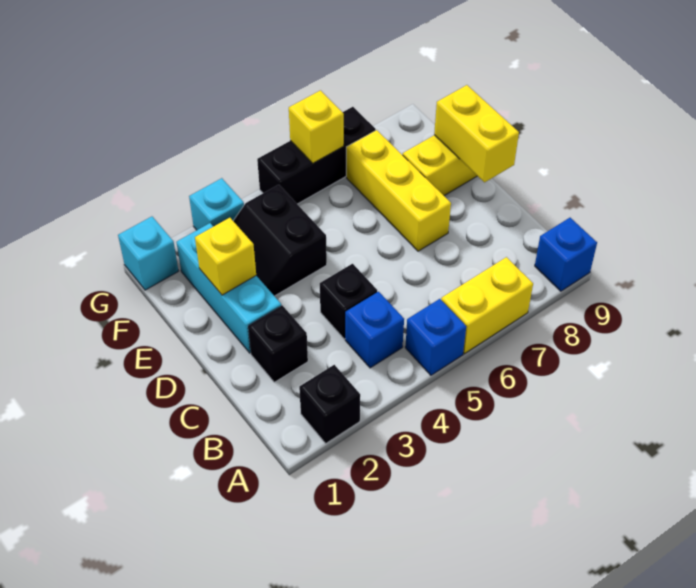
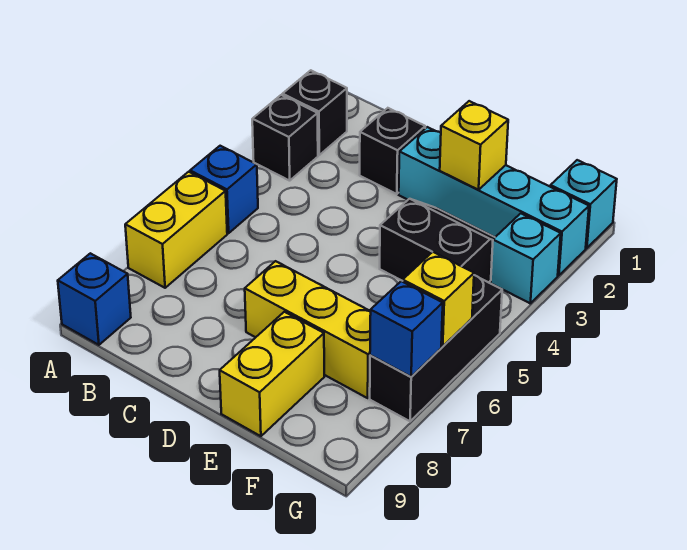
blue 1x1 brick [345,292,404,368] -> blue 1x1 brick moved to [370,281,443,377]
black 1x1 brick [320,264,377,339] -> black 1x1 brick moved to [252,95,318,181]
cyan 1x3 brick [176,223,281,353] -> cyan 1x4 brick [399,127,589,275]
yellow 1x2 brick [434,85,519,182] -> none

